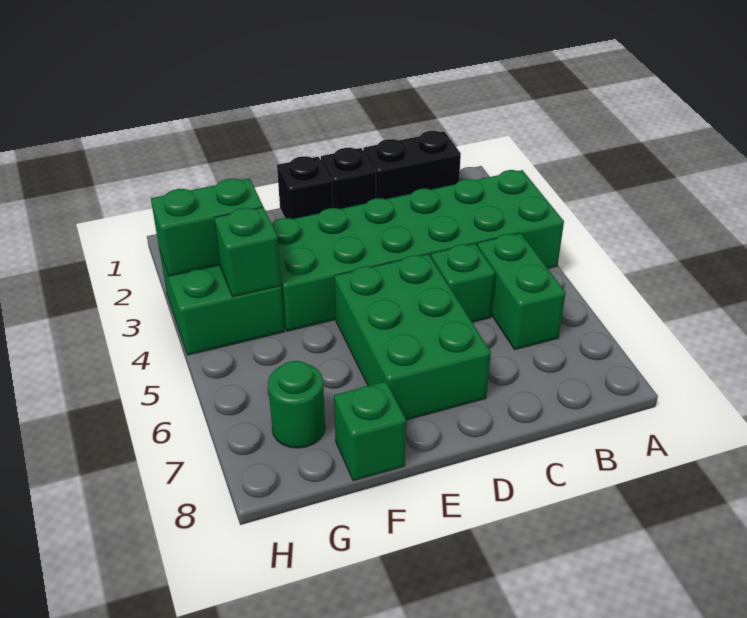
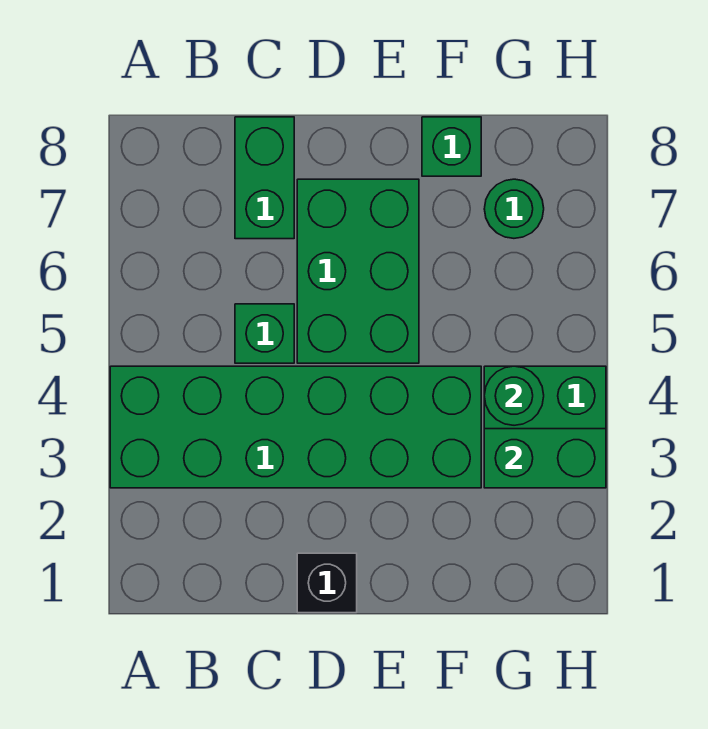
black 1x2 brick [363,131,461,199] -> none
green 1x2 brick [477,233,566,350] -> green 1x2 brick moved to [235,117,294,239]
black 1x1 brick [277,156,333,219] -> none
green 1x1 brick [214,207,281,297] -> green 1x1 round brick [484,366,544,425]

